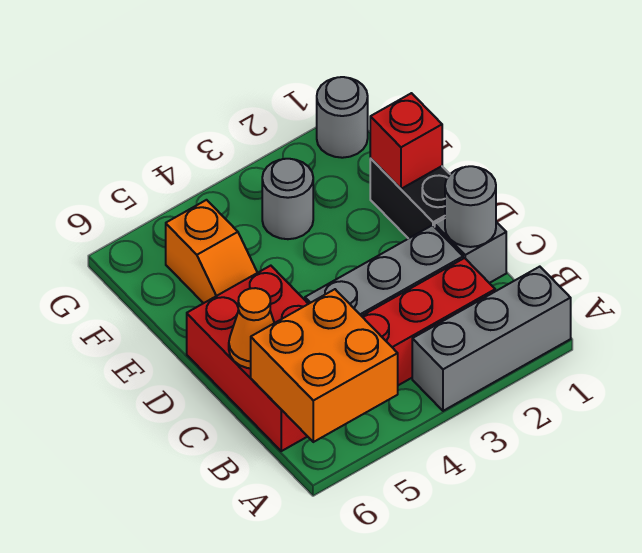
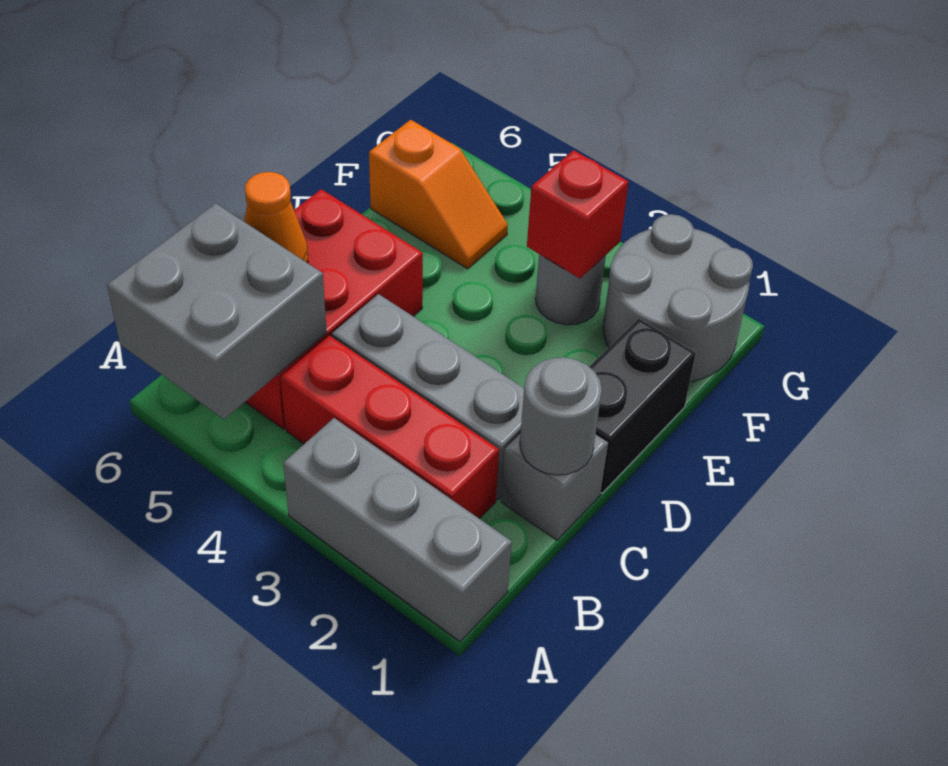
orange 2x2 brick [251,289,398,442] -> grey 2x2 brick [107,203,327,419]
red 1x1 brick [370,93,442,189] -> red 1x1 brick moved to [527,150,629,279]
orange 1x2 slope [166,200,257,303] -> orange 1x2 slope turned to [369,120,508,269]
grey 1x1 round brick [317,77,368,158] -> grey 2x2 round brick [603,214,753,382]

